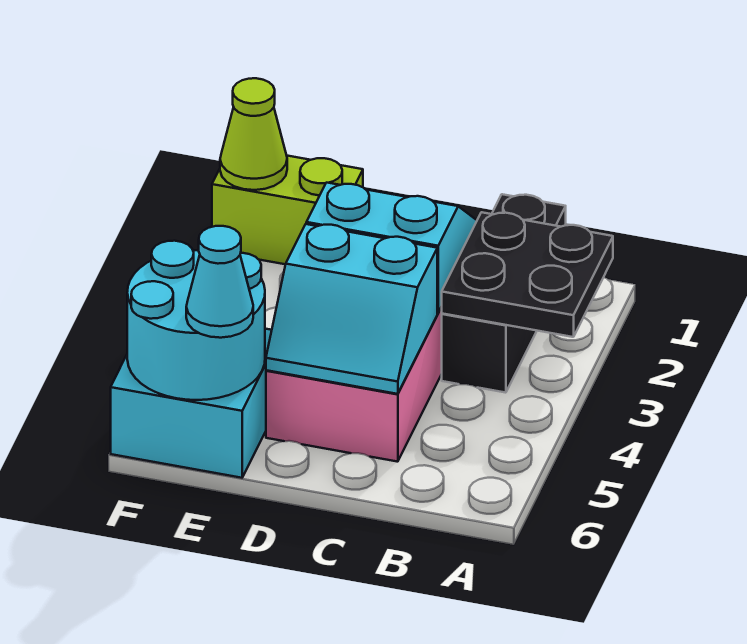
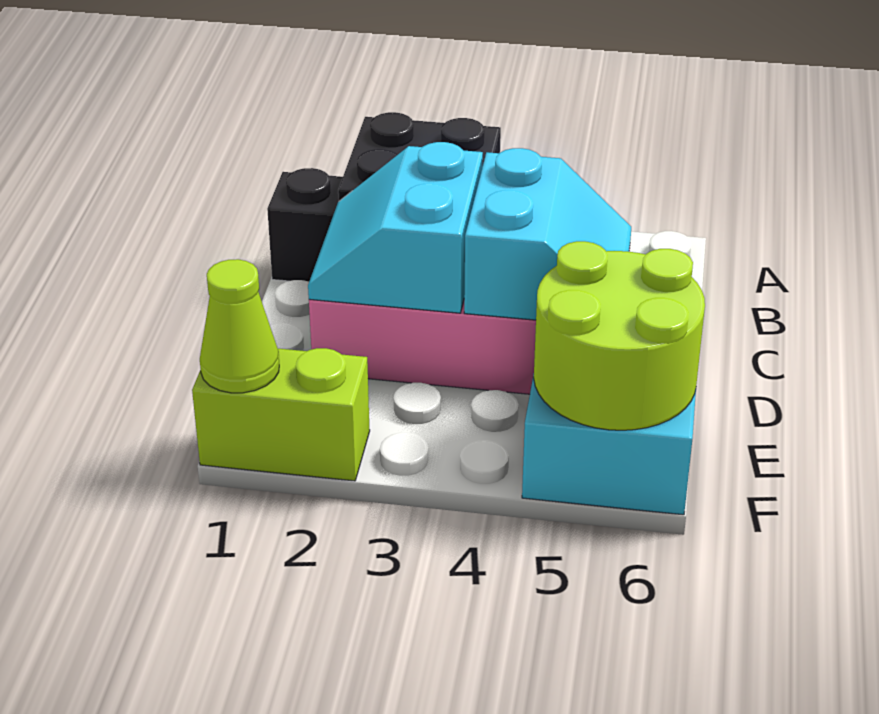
lime 1x2 brick [212,156,363,264] -> lime 1x2 brick turned to [192,348,370,481]
cyan 2x2 round brick [127,241,265,400] -> lime 2x2 round brick [534,241,705,430]
cyan 1x1 cone [186,226,253,338] -> none

